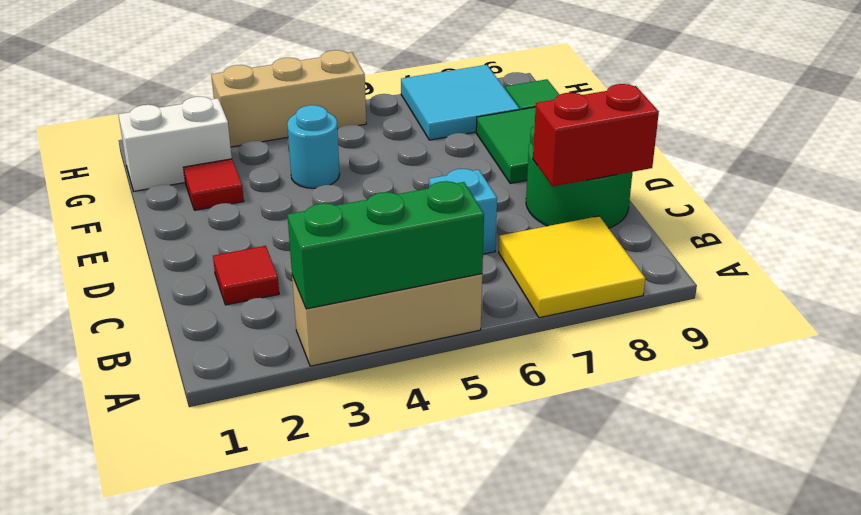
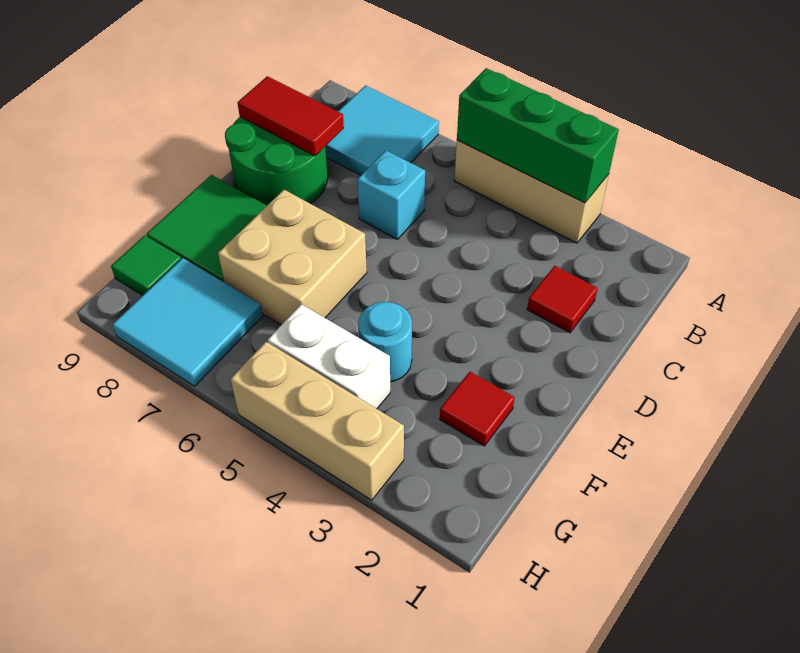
yellow 2x2 tile [499,216,645,318] -> cyan 2x2 tile [325,86,439,175]
red 1x2 brick [533,84,659,187] -> red 1x2 tile [237,76,344,156]
none -> tan 2x2 brick [218,190,367,325]
white 1x2 brick [118,97,232,191] -> white 1x2 brick moved to [268,304,390,409]

